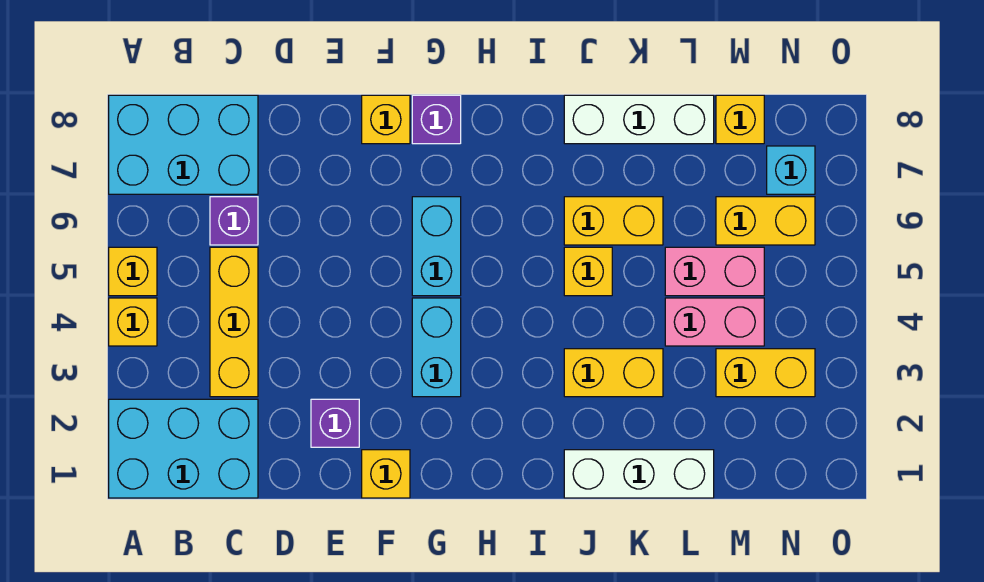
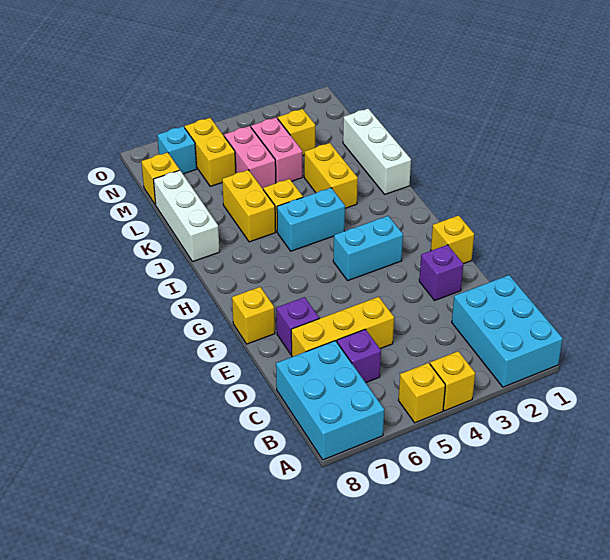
yellow 1x3 brick [210,247,258,397] -> yellow 1x3 brick moved to [291,297,394,357]
cyan 1x2 brick [412,197,461,296] -> cyan 1x2 brick moved to [277,188,345,251]
purple 1x1 brick [412,95,461,144] -> purple 1x1 brick moved to [276,297,319,355]
yellow 1x2 brick [716,349,815,397] -> yellow 1x1 brick [278,109,315,156]

